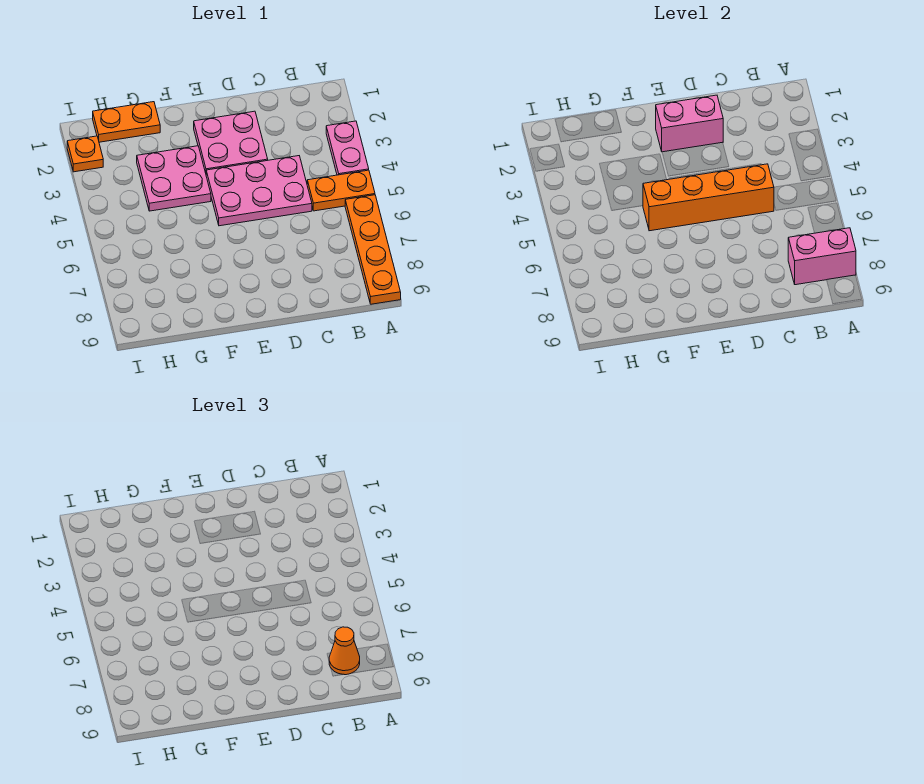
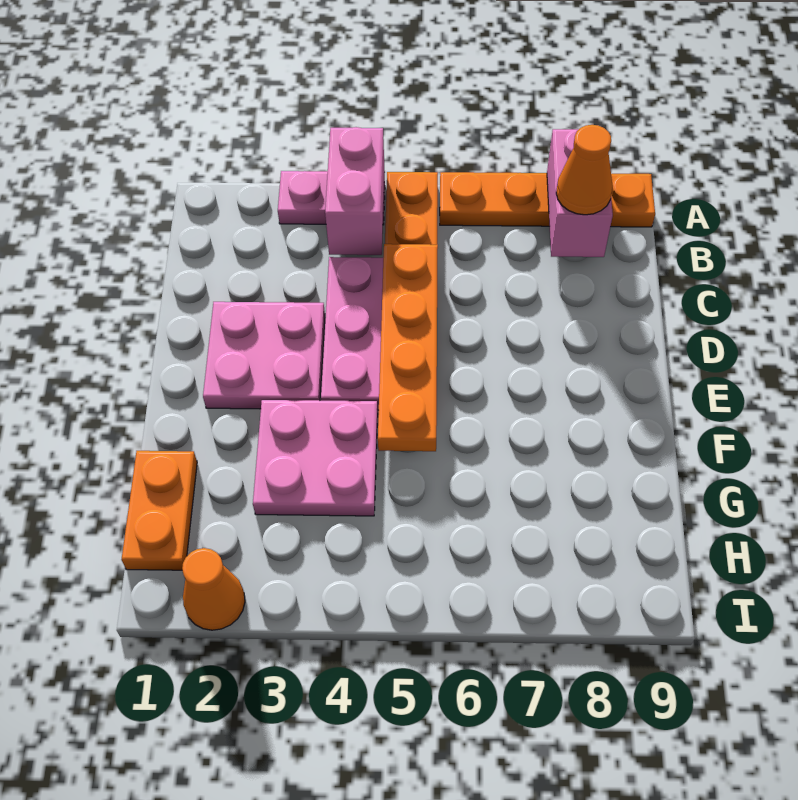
orange 1x4 brick [643,164,774,231] -> orange 1x4 plate [378,244,438,451]
pink 1x2 brick [656,95,723,152] -> pink 1x2 brick moved to [325,127,385,255]
orange 1x1 plate [67,136,103,172] -> orange 1x1 cone [182,548,245,630]

